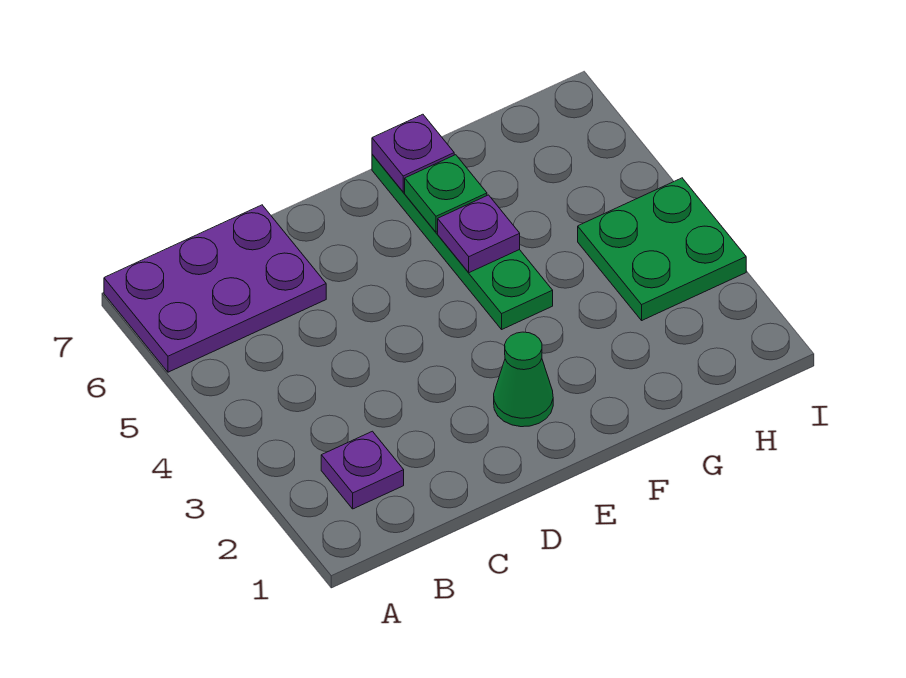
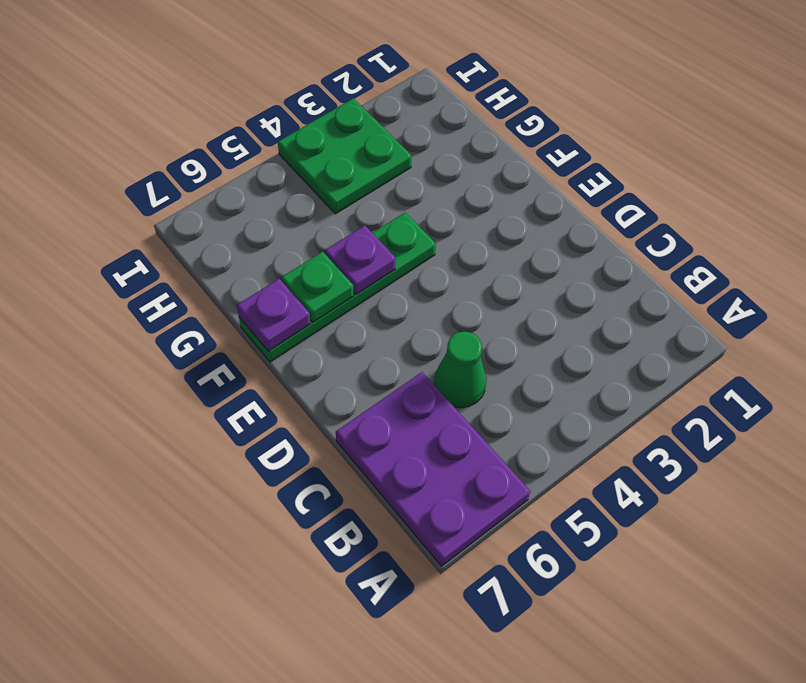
purple 1x1 plate [321,431,404,509] -> none
green 1x1 cone [494,332,553,427] -> green 1x1 cone moved to [434,332,486,408]

